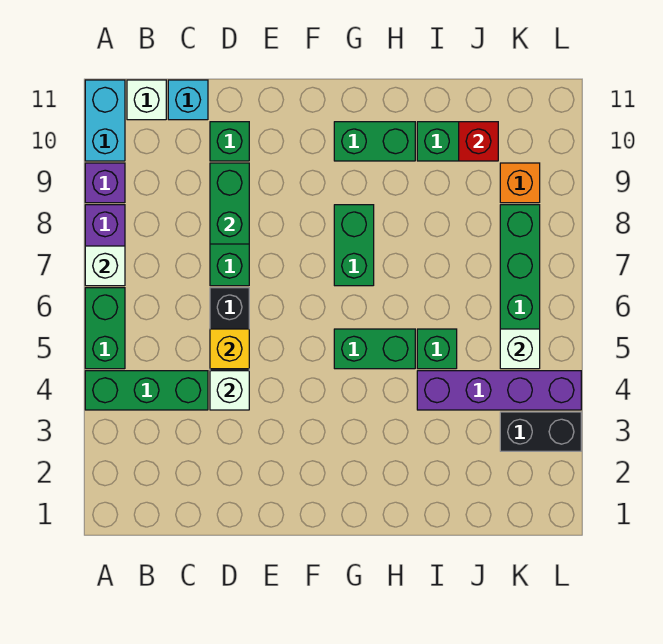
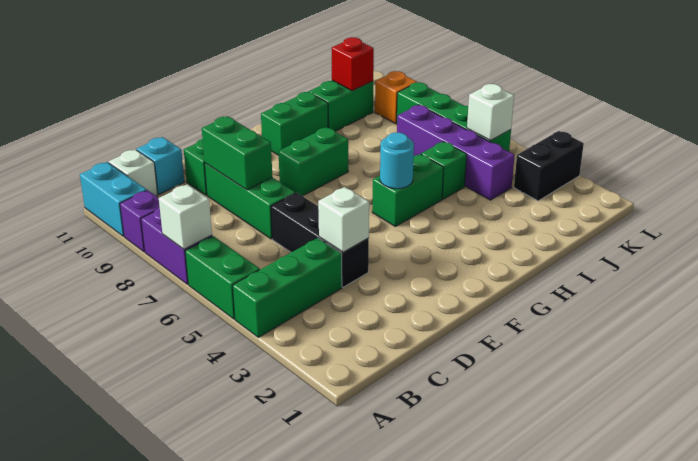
yellow 1x1 brick [210,329,249,369] -> none
none -> cyan 1x1 round brick [380,132,414,189]
green 1x2 brick [334,205,374,286] -> green 1x2 brick turned to [278,127,348,196]
purple 1x4 brick [417,371,581,410] -> purple 1x4 brick turned to [397,105,515,200]

